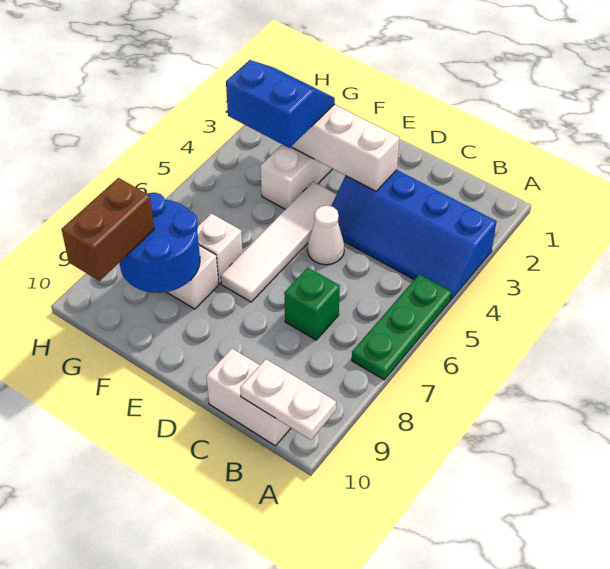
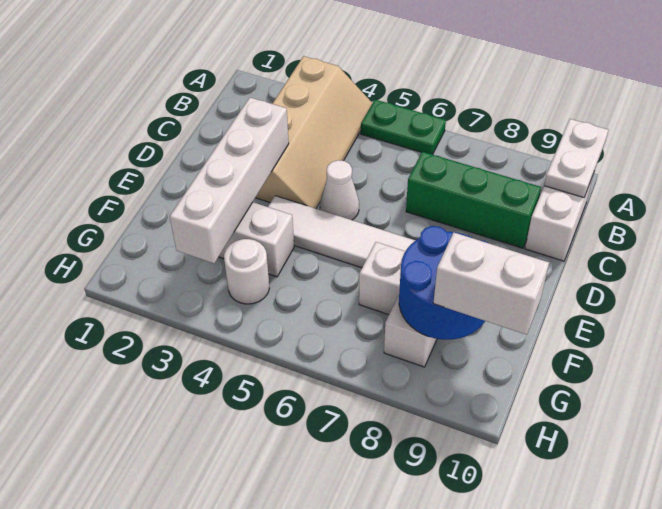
blue 2x4 slope [332,170,497,300] -> tan 2x4 slope [255,56,372,209]
green 1x3 plate [352,274,451,380] -> green 1x2 plate [361,100,446,155]
green 1x1 brick [284,268,340,340] -> green 1x3 brick [406,152,541,248]
blue 2x2 slope [226,60,335,148] -> none
none -> white 1x1 round brick [224,239,269,304]
brown 1x2 brick [61,178,154,281] -> white 1x2 brick [433,233,549,335]

